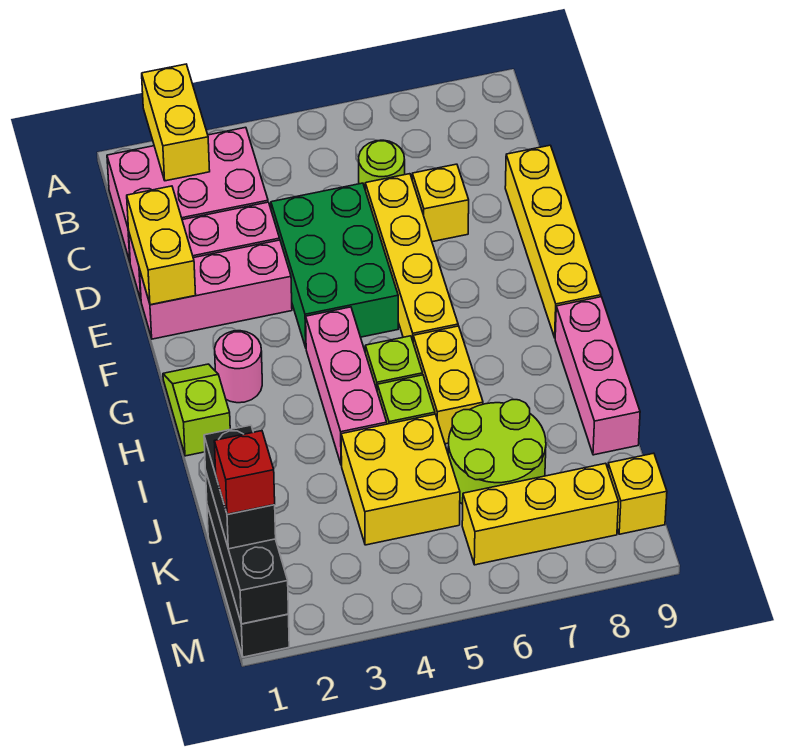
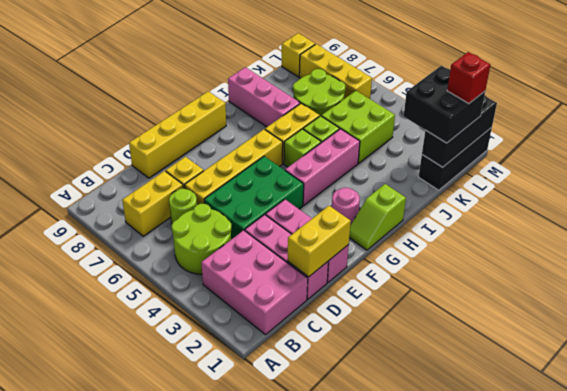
yellow 1x2 brick [142,64,210,181] -> yellow 1x2 brick moved to [122,171,183,236]
none -> lime 2x2 round brick [172,204,231,274]
pink 1x3 brick [555,297,640,455] -> pink 1x3 brick turned to [228,67,300,127]
yellow 2x2 brick [341,414,460,545] -> lime 2x2 brick [321,91,395,163]
black 1x2 brick [204,425,276,549] -> black 2x2 brick [404,66,485,143]

